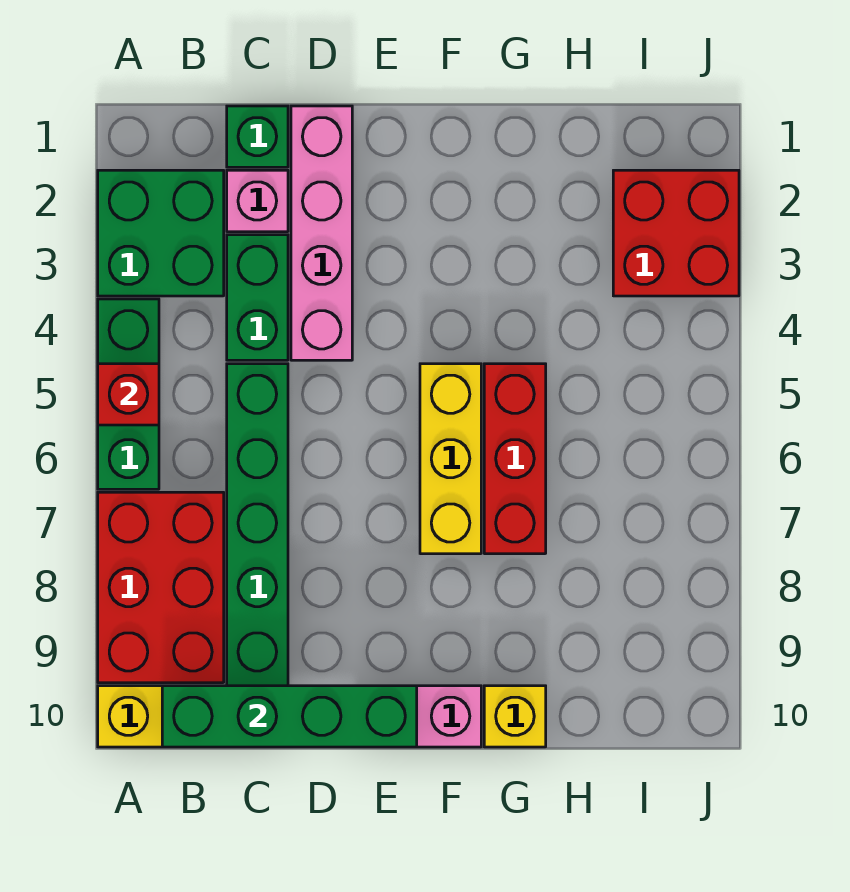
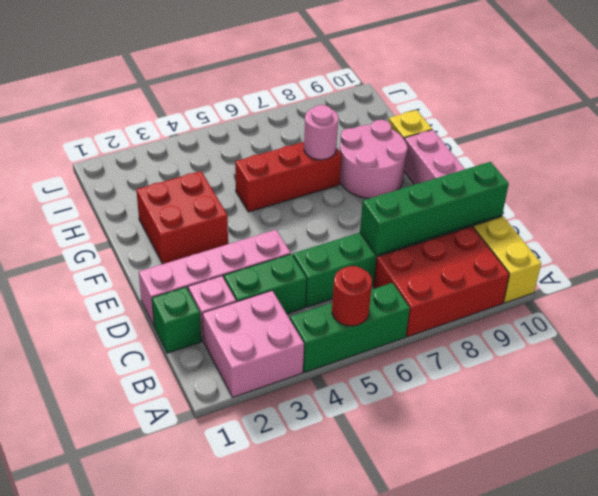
green 2x2 brick [98,170,224,296] -> pink 2x2 brick [202,291,304,397]
red 1x1 brick [98,364,159,425] -> red 1x1 round brick [332,266,372,326]
green 1x4 brick [162,686,417,747] -> green 1x4 brick turned to [360,162,509,255]
yellow 1x3 brick [420,364,481,554] -> none
none -> pink 2x2 round brick [340,120,408,198]
none -> pink 1x1 round brick [304,105,338,160]
red 2x2 brick [613,170,739,296] -> red 2x2 brick moved to [136,171,228,264]

